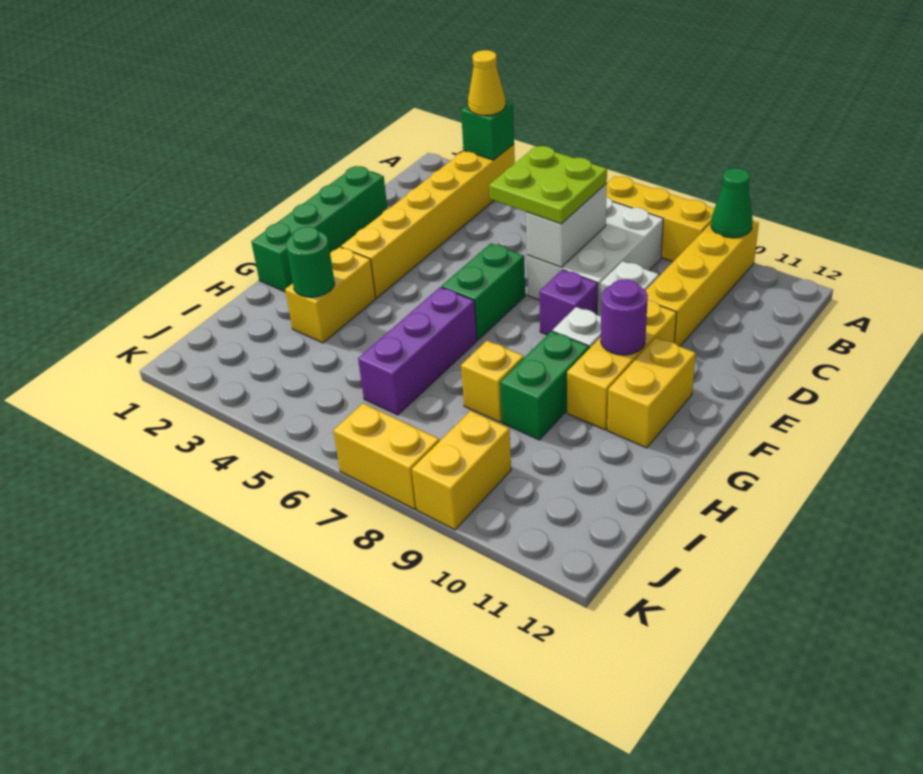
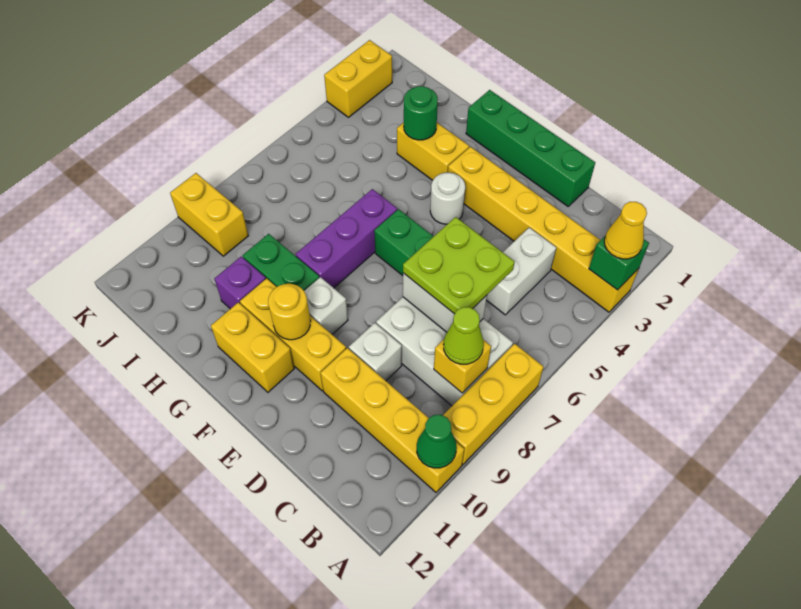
none -> lime 1x1 cone [443,307,484,364]
none -> white 1x2 brick [486,228,556,315]
purple 1x1 brick [539,270,598,335] -> purple 1x1 brick moved to [214,257,266,309]
none -> white 1x1 round brick [430,173,465,224]
purple 1x1 round brick [601,280,648,355] -> yellow 1x1 round brick [268,284,311,340]
purple 1x3 brick [358,287,477,415] -> purple 1x3 brick turned to [296,189,397,288]
yellow 1x1 brick [461,341,524,422] -> yellow 1x1 brick moved to [434,340,491,393]
yellow 1x2 brick [333,403,439,509] -> yellow 1x2 brick moved to [324,40,392,117]

